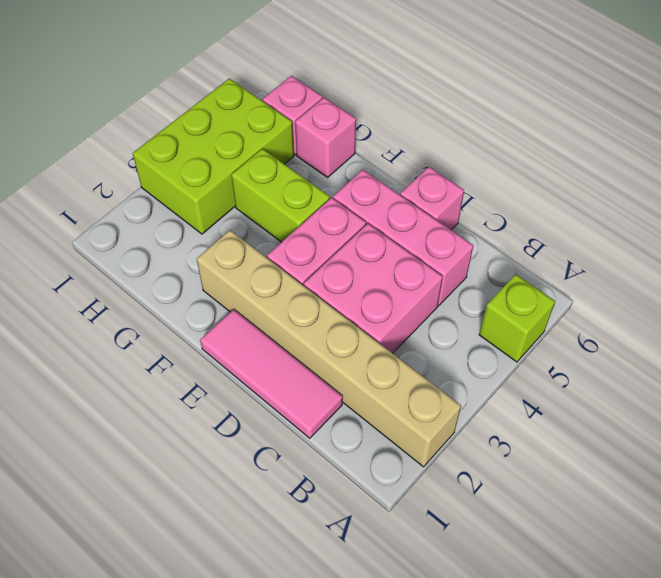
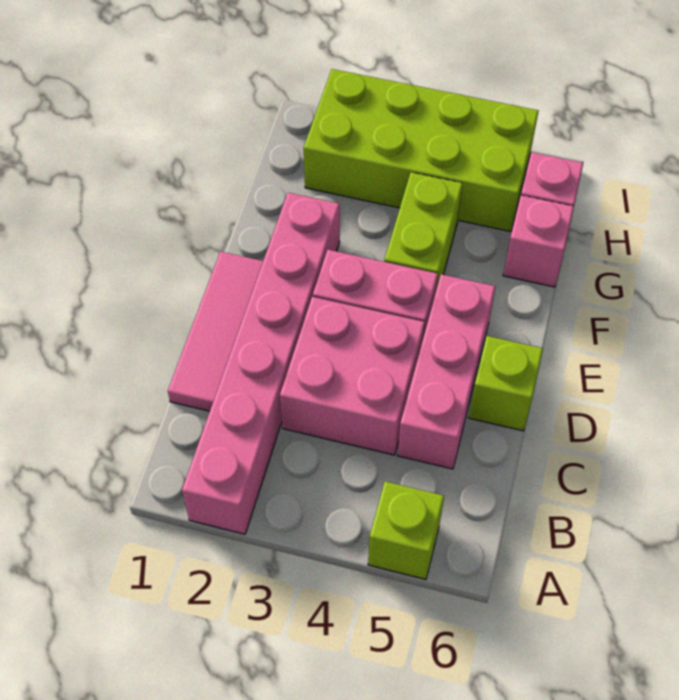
tan 1x6 brick [197,230,461,467] -> pink 1x6 brick [182,193,340,534]
pink 1x1 brick [400,167,464,230] -> lime 1x1 brick [469,336,543,431]
lime 2x3 brick [133,79,294,234] -> lime 2x4 brick [304,69,538,232]

